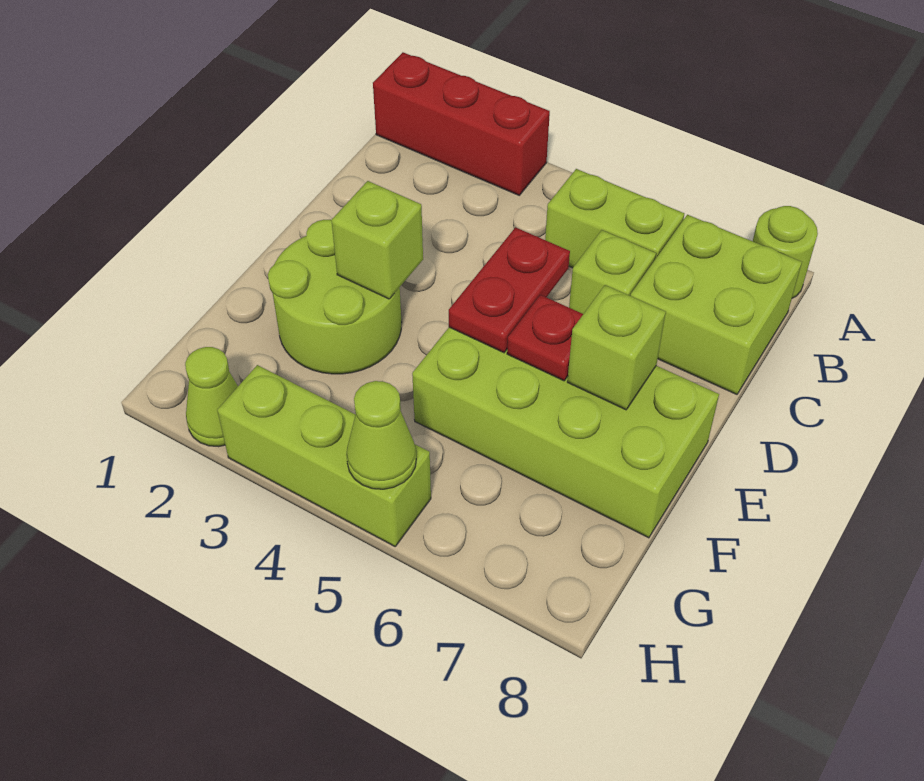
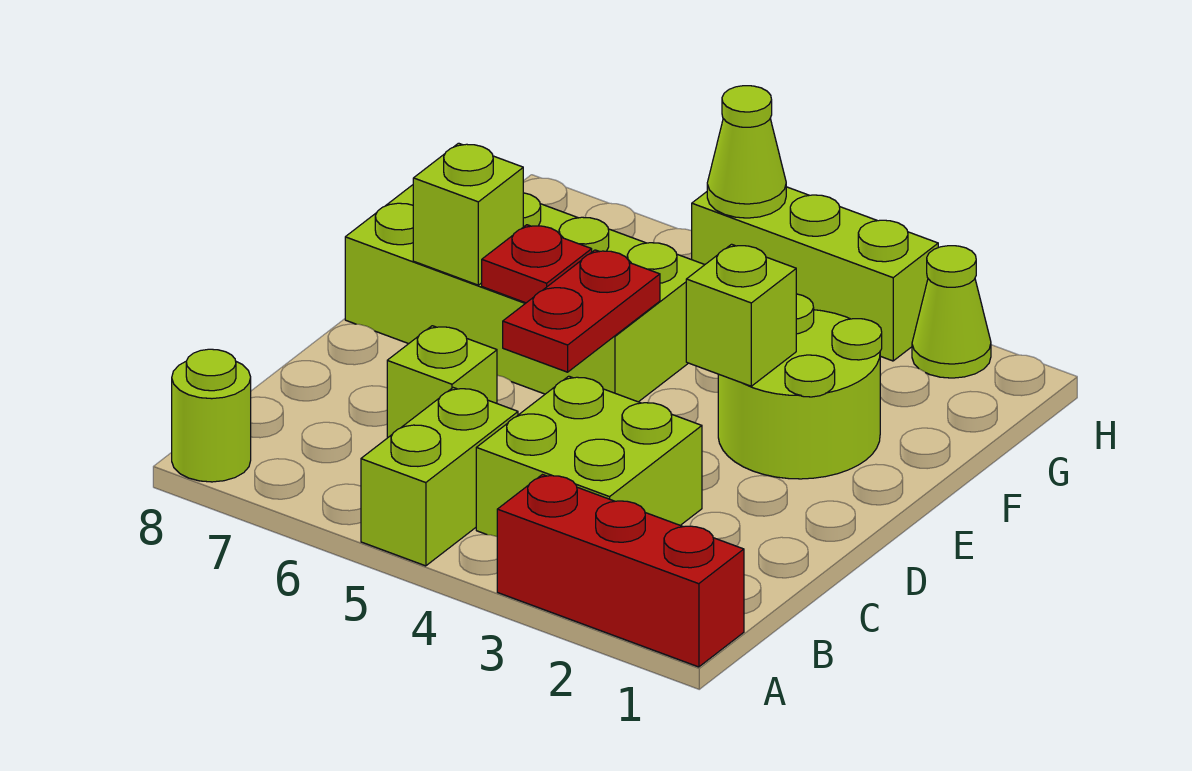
lime 1x2 brick [545,169,684,268] -> lime 1x2 brick turned to [361,388,518,566]
lime 2x2 brick [631,215,802,394] -> lime 2x2 brick moved to [476,376,702,536]

